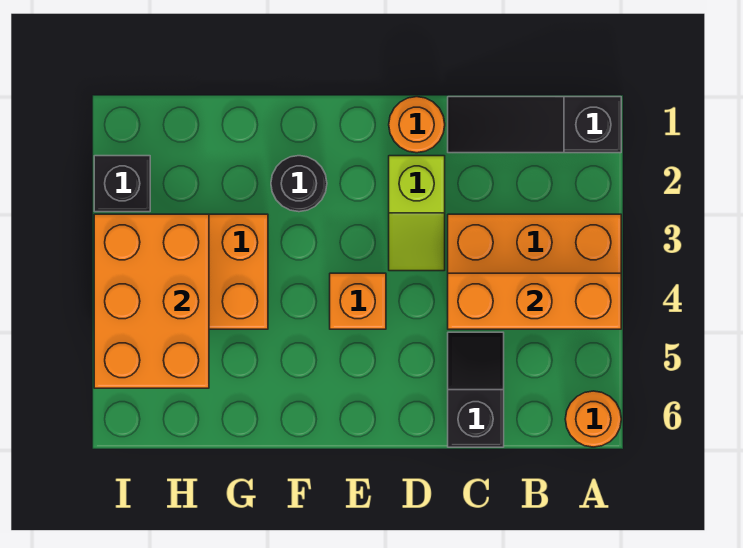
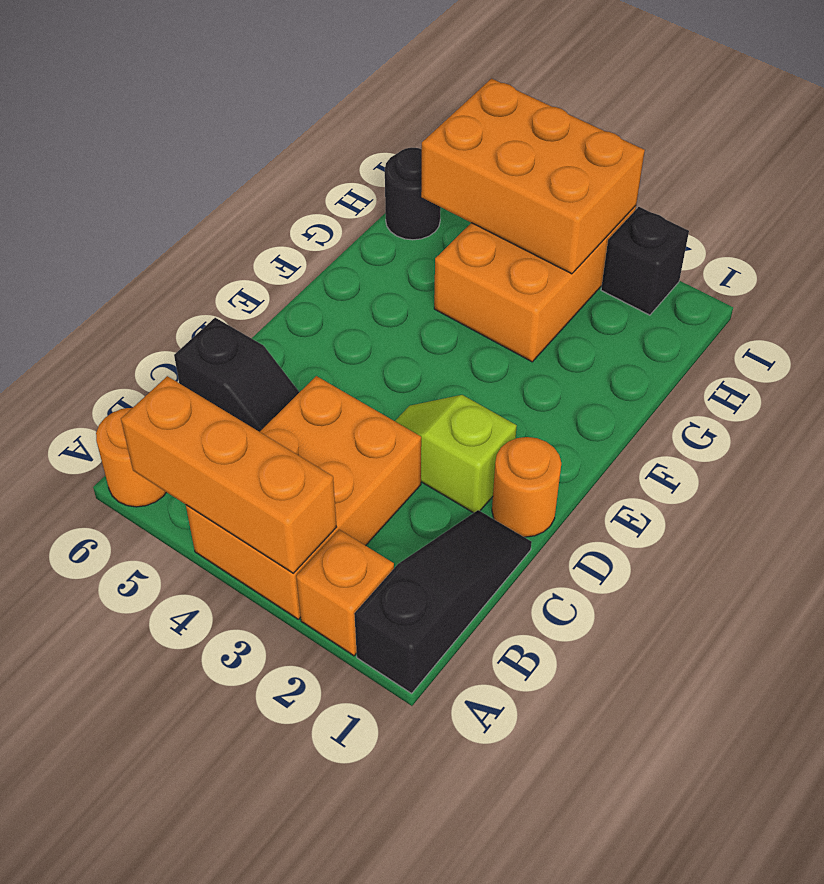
orange 1x3 brick [448,273,621,329] -> orange 1x3 brick turned to [121,376,336,573]
orange 1x1 brick [330,273,386,329] -> orange 1x1 brick moved to [296,530,394,656]
black 1x1 round brick [271,156,327,212] -> black 1x1 round brick moved to [385,148,441,240]

